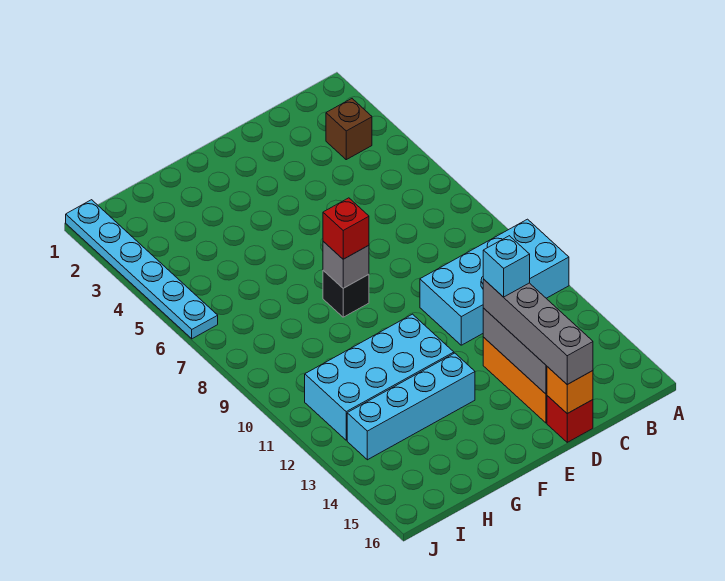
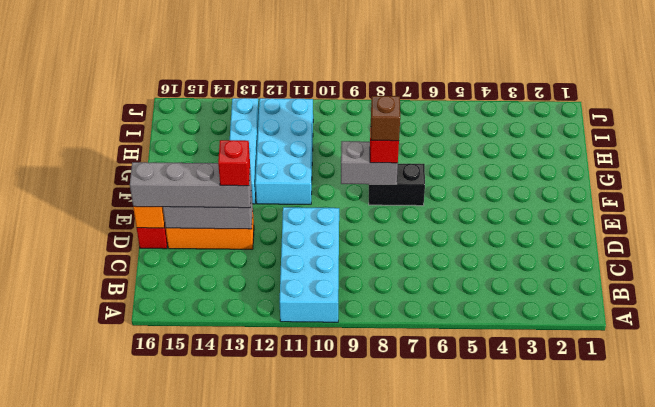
brown 1x1 brick [326,99,372,160] -> brown 1x1 brick moved to [371,96,400,141]
cyan 1x1 brick [483,236,530,297] -> red 1x1 brick [218,140,250,186]
black 1x1 brick [323,270,369,317] -> black 1x2 brick [369,164,425,206]
grey 1x1 brick [323,241,369,288] -> grey 1x2 brick [341,141,398,184]
cyan 1x6 plate [66,200,218,339] -> none

